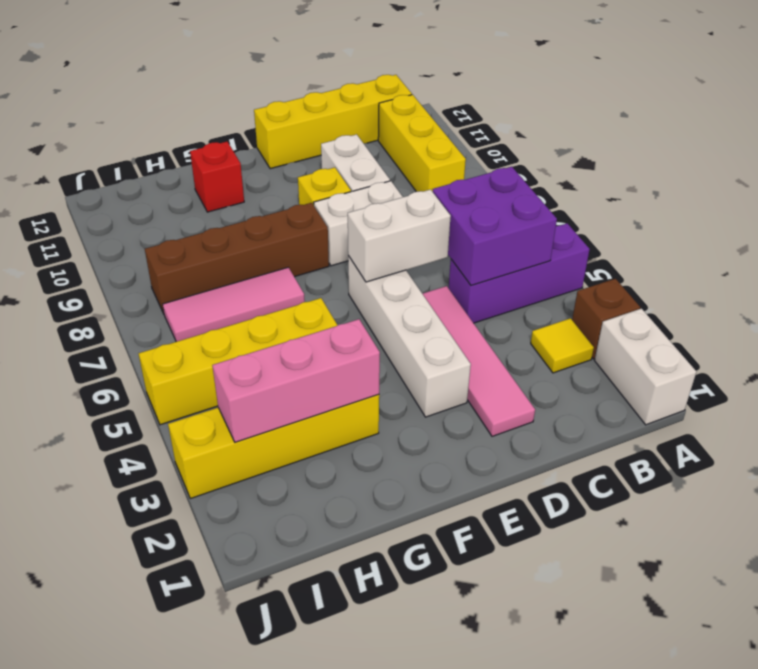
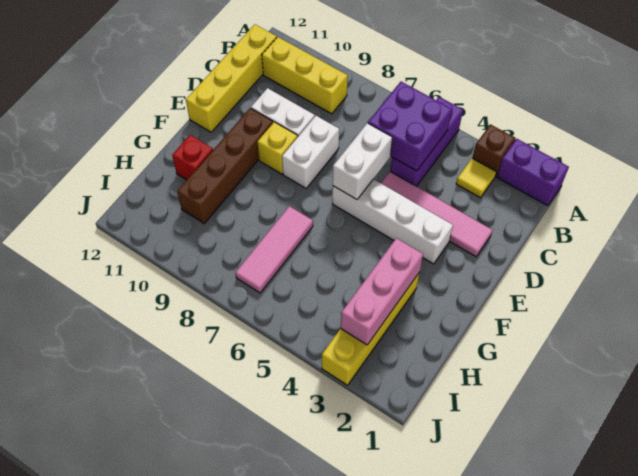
white 1x2 brick [595,309,696,425] -> purple 1x2 brick [497,139,569,206]
brown 1x4 brick [145,203,329,314] -> brown 1x4 brick moved to [177,108,273,223]
yellow 1x4 brick [138,298,338,425] -> none

